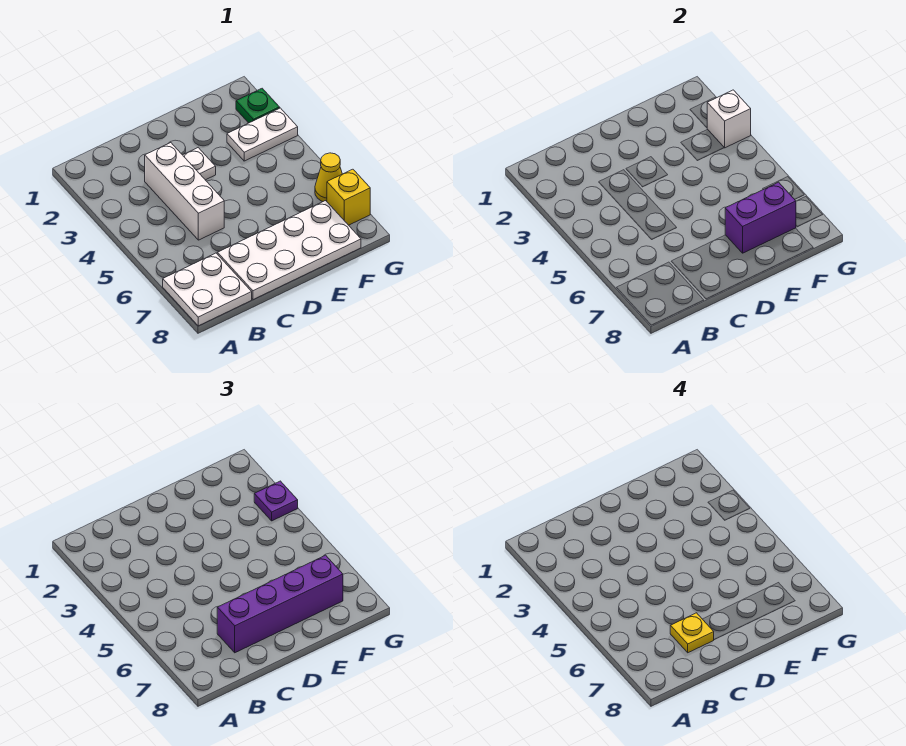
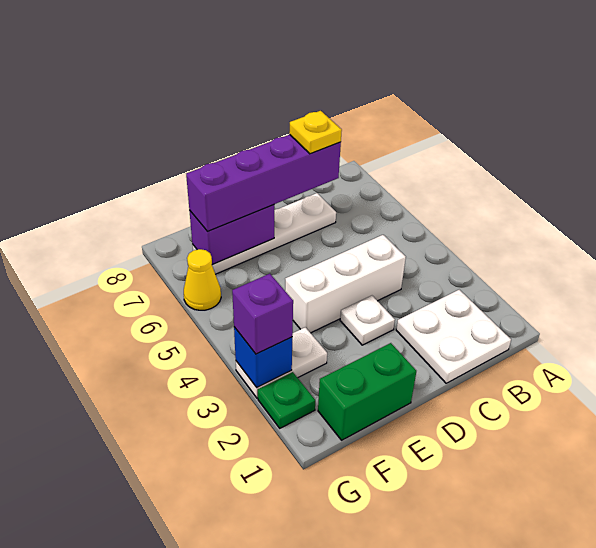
white 2x2 plate [163,253,252,326] -> white 2x2 plate moved to [396,290,511,383]
white 1x3 brick [145,143,224,240] -> white 1x3 brick turned to [285,235,406,333]
white 2x4 plate [217,201,361,300] -> white 1x4 plate [192,193,336,274]
none -> green 1x2 brick [318,343,416,440]
white 1x1 brick [707,90,751,148] -> blue 1x1 brick [234,327,292,387]
purple 1x1 plate [254,481,298,521] -> purple 1x1 brick [232,274,293,354]
yellow 1x1 brick [327,169,370,225] -> none

